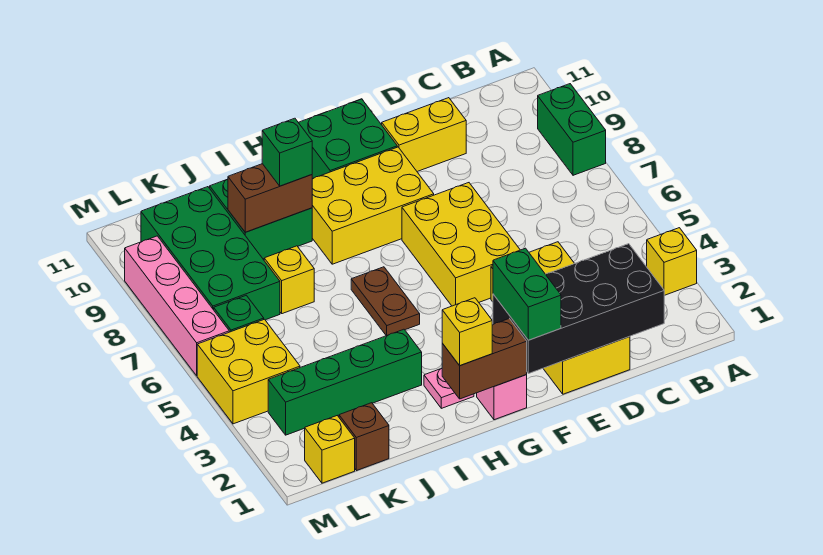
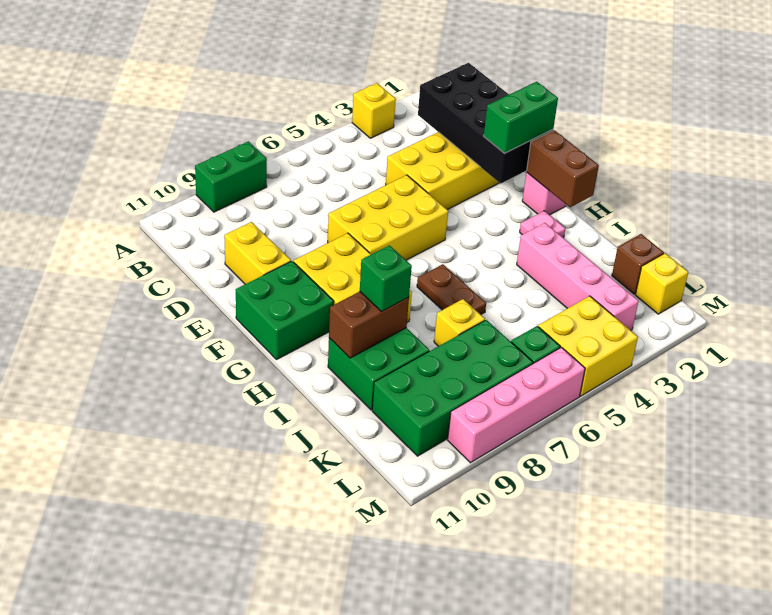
yellow 1x1 brick [442,298,492,366] -> none
brown 1x2 plate [351,267,420,336] -> brown 1x2 plate turned to [417,264,486,314]
green 1x4 brick [268,329,422,435] -> pink 1x4 brick [517,223,639,330]
brown 1x2 brick [228,164,312,232] -> brown 1x2 brick turned to [329,292,409,358]

